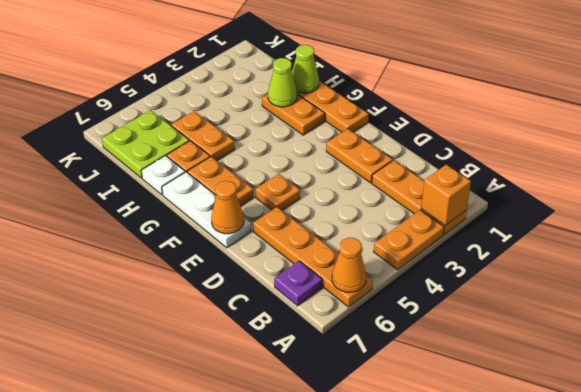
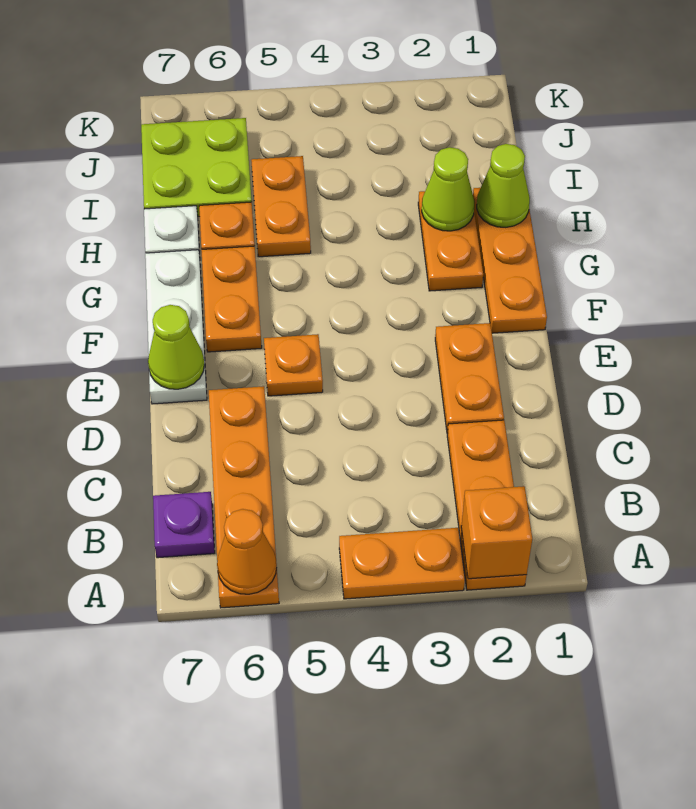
orange 1x1 cone [211,181,244,234] -> lime 1x1 cone [148,305,204,389]

